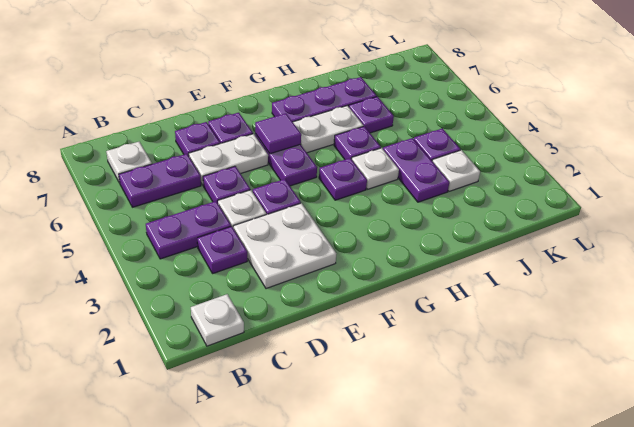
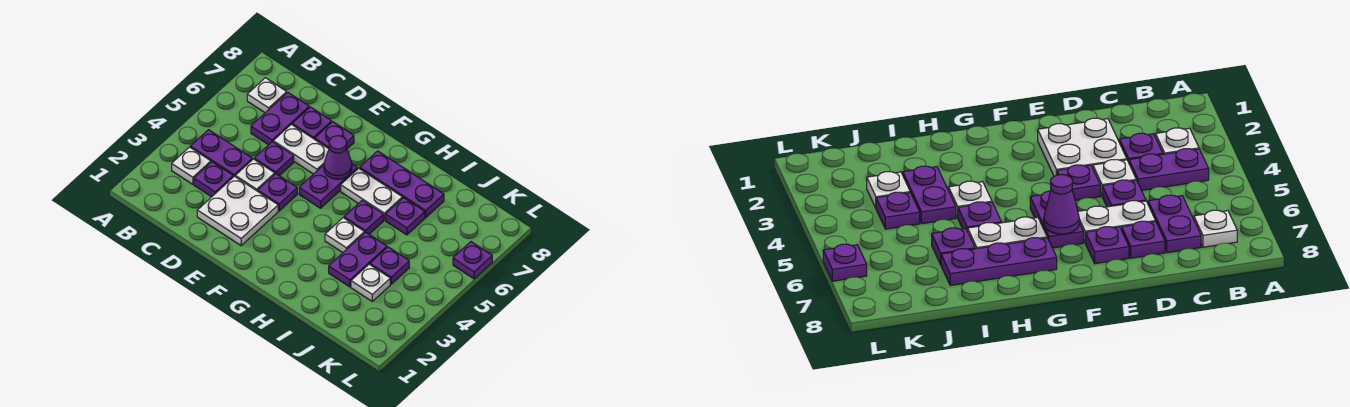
white 1x1 plate [191,294,244,346] -> white 1x1 plate moved to [172,147,211,184]
purple 1x2 plate [119,154,201,207] -> purple 1x2 plate turned to [251,93,309,145]
purple 1x1 tile [255,113,301,154] -> purple 1x1 cone [324,136,352,179]
purple 1x1 plate [319,158,367,200] -> purple 1x1 plate moved to [453,242,492,279]

